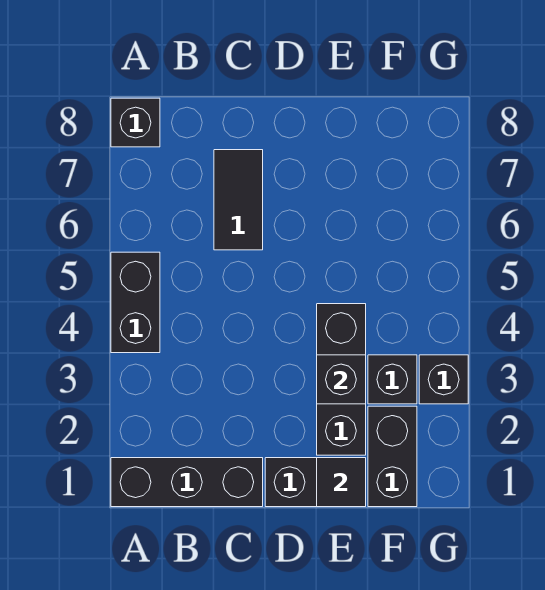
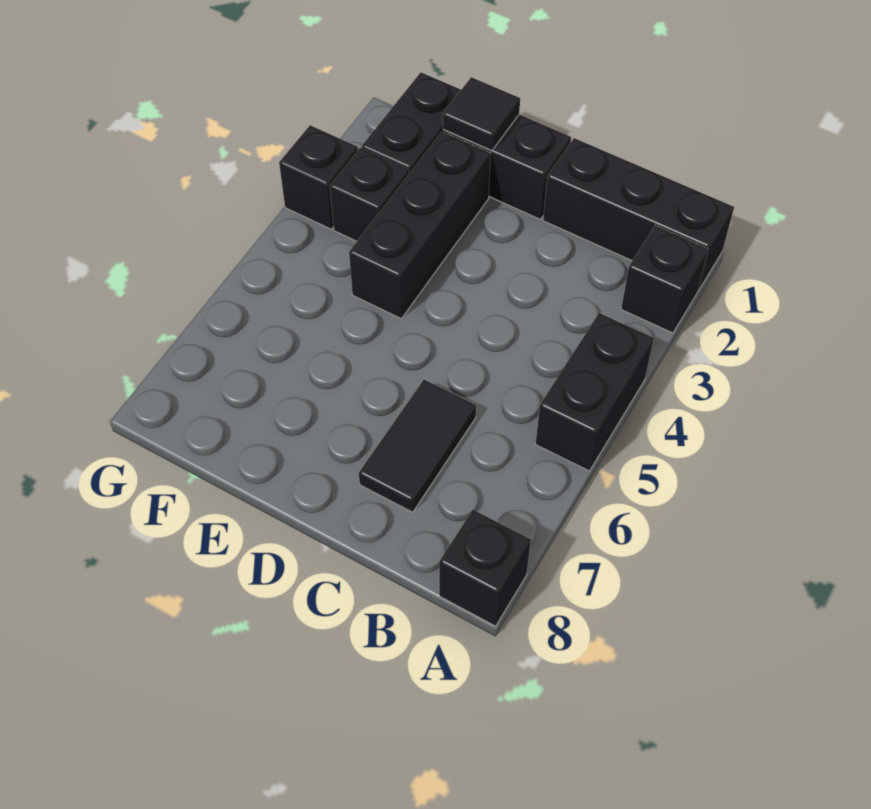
black 1x1 brick [317,355,366,404] -> black 1x1 brick moved to [621,226,708,333]

